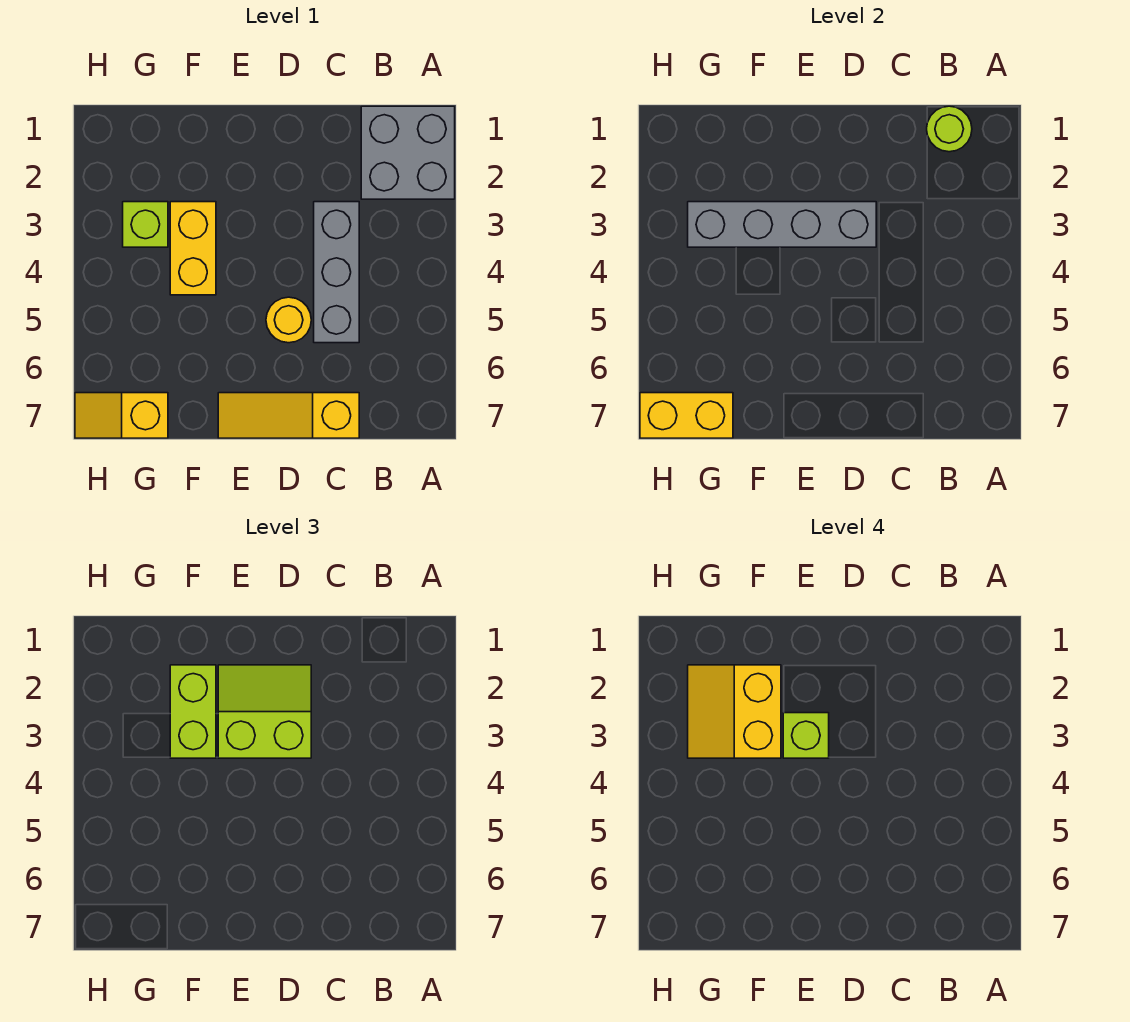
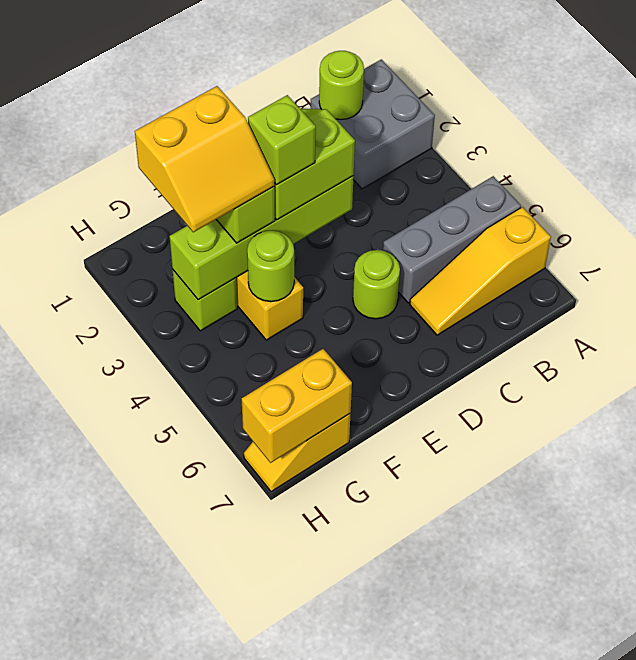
grey 1x3 brick [314,202,359,343] -> grey 1x3 brick turned to [383,176,521,303]
yellow 1x3 slope [218,393,359,438] -> yellow 1x3 slope moved to [410,207,551,335]
grey 1x4 brick [688,202,876,247] -> lime 1x4 brick [170,176,354,300]
yellow 1x1 round brick [266,297,311,343] -> lime 1x1 round brick [353,250,400,319]
yellow 2x2 slope [688,665,781,758] -> yellow 2x2 slope turned to [135,86,274,232]
none -> lime 1x1 round brick [247,231,294,302]

